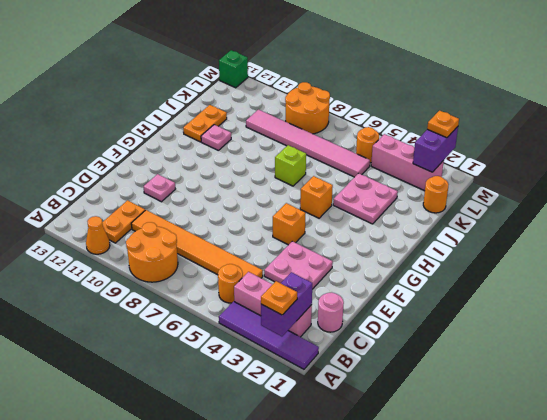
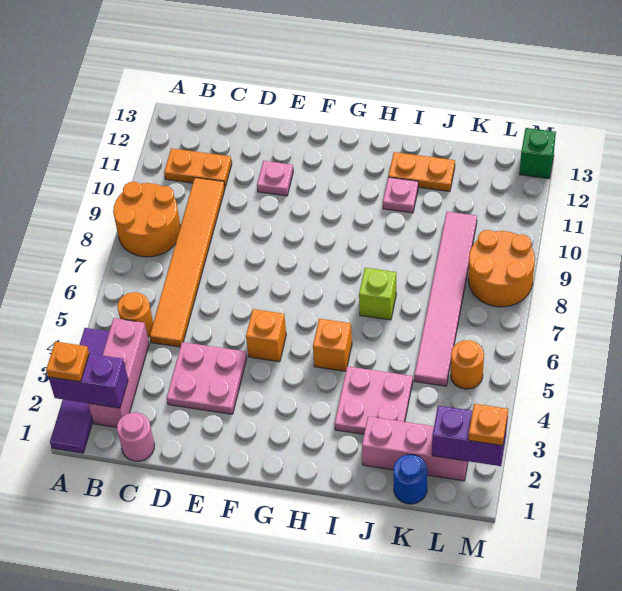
orange 1x1 cone [86,216,110,254] -> none
orange 1x1 round brick [423,176,449,213] -> blue 1x1 round brick [394,455,427,504]
pink 1x3 brick [371,134,444,191] -> pink 1x3 brick turned to [362,416,468,481]

